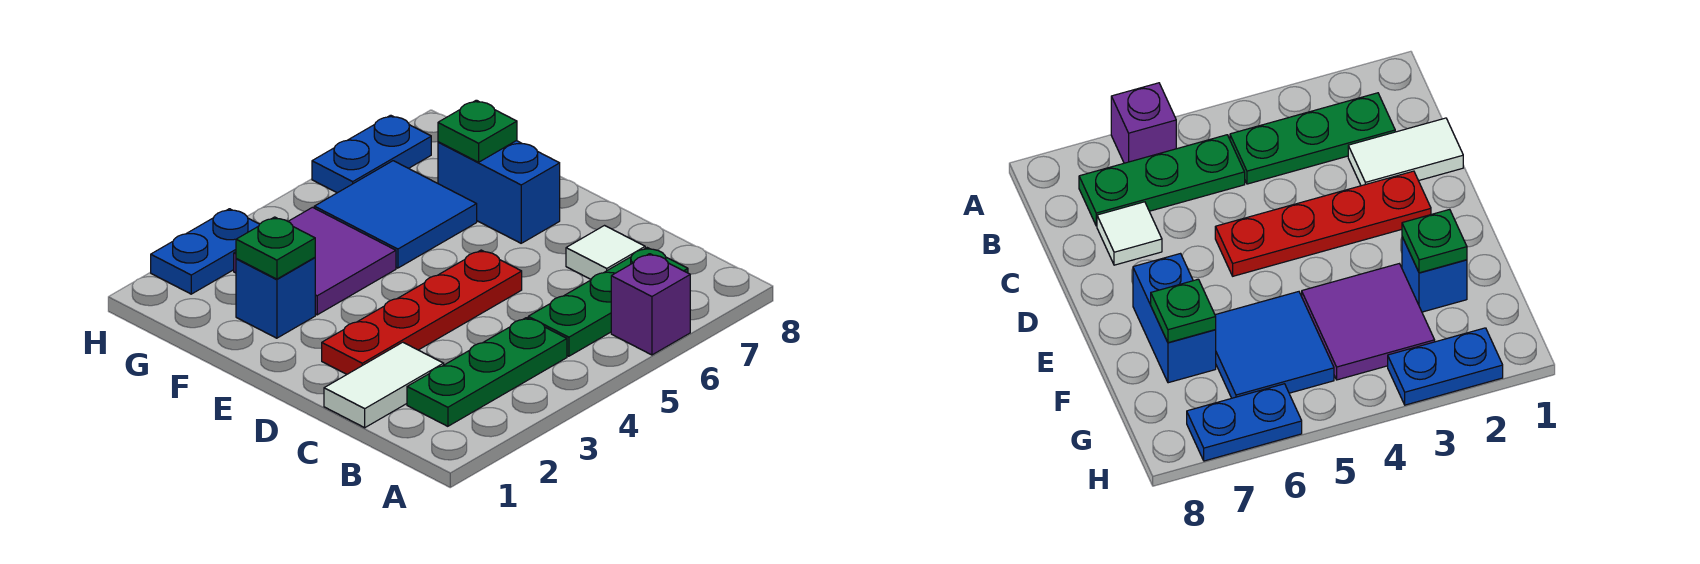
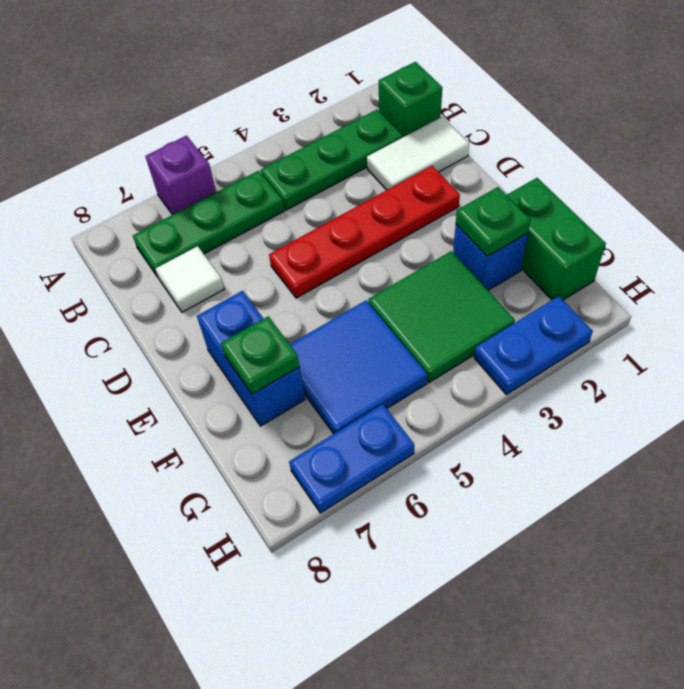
none -> green 1x1 brick [379,62,442,137]
none -> green 1x2 brick [507,178,606,300]
purple 2x2 tile [234,207,396,315] -> green 2x2 tile [368,251,515,383]

